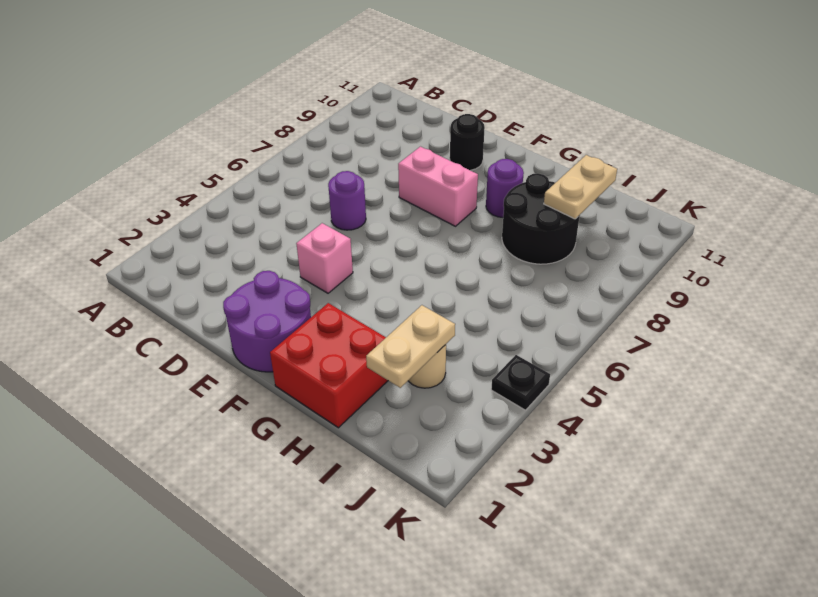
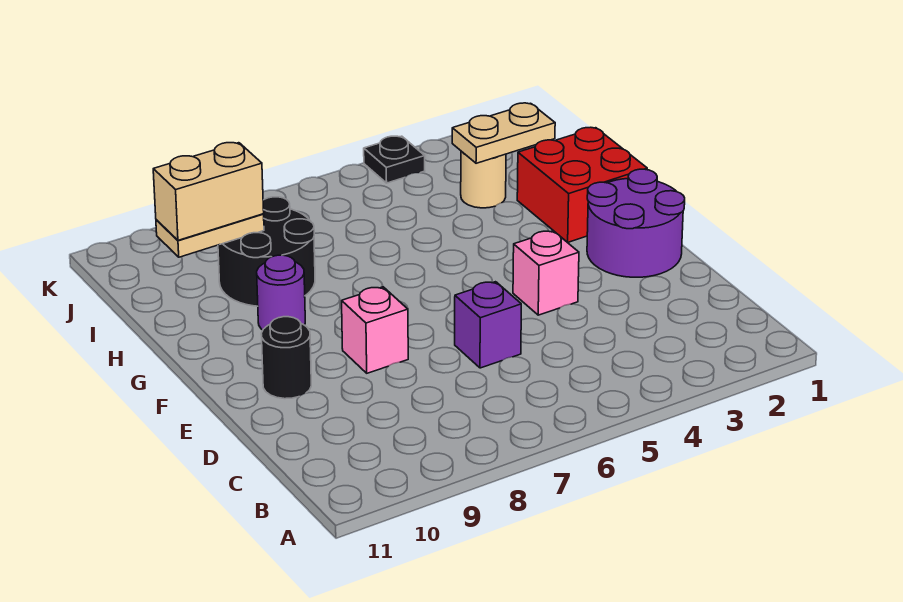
purple 1x1 round brick [328,171,366,230] -> purple 1x1 brick [455,282,521,368]
pink 1x2 brick [398,147,478,226] -> pink 1x1 brick [342,287,408,373]
none -> tan 1x2 brick [153,143,264,240]

